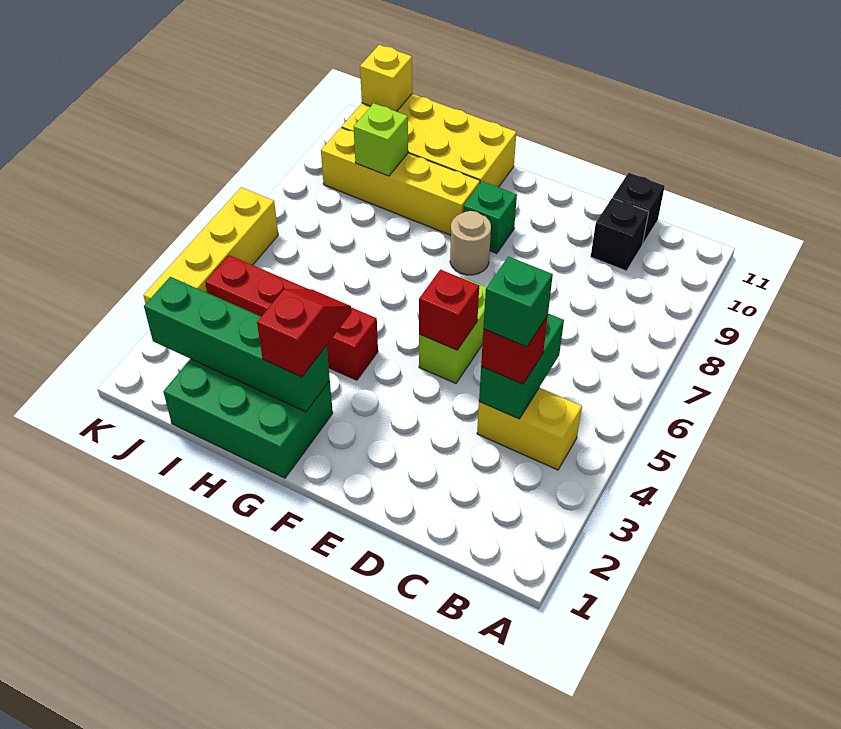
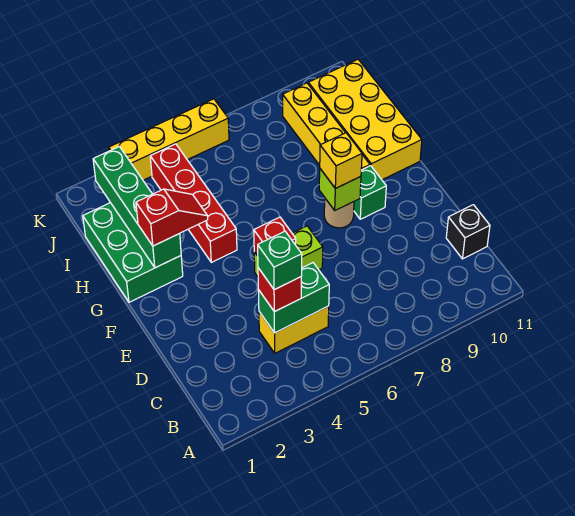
yellow 1x2 brick [477,388,582,470] -> yellow 1x2 brick turned to [259,306,329,353]
black 1x1 brick [591,198,649,271] -> none
lime 1x1 brick [354,103,408,176] -> lime 1x1 brick moved to [319,169,361,210]
yellow 1x1 brick [360,45,412,112] -> yellow 1x1 brick moved to [320,133,362,189]

